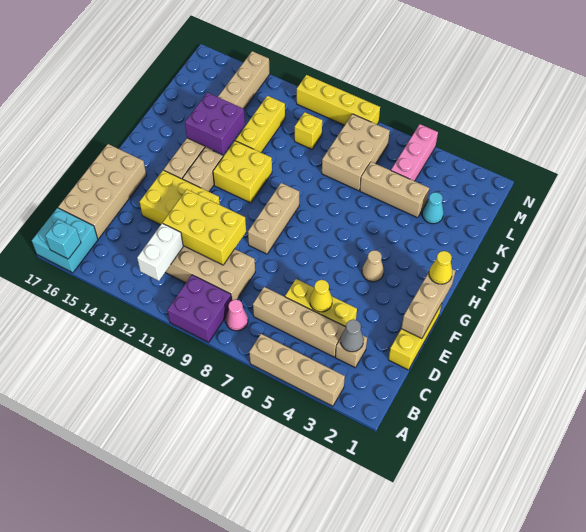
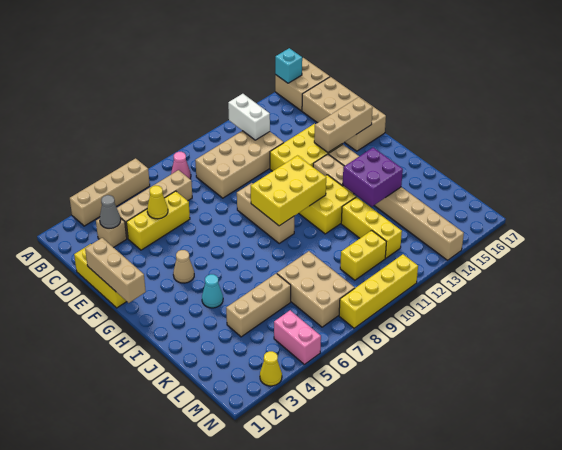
purple 2x2 brick [167,275,231,342] -> none
cyan 2x2 brick [32,208,98,273] -> tan 2x2 brick [275,58,330,111]
yellow 2x3 brick [163,190,246,265] -> yellow 2x3 brick moved to [251,155,326,226]
none -> tan 1x3 brick [314,97,373,153]
yellow 1x1 cone [429,251,452,284] -> yellow 1x1 cone moved to [260,351,282,386]
cyan 1x1 cone [422,192,443,224] -> cyan 1x1 cone moved to [202,274,223,308]
pink 1x3 brick [391,124,438,181] -> pink 1x2 brick [274,310,321,364]
yellow 1x1 brick [295,112,322,149] -> yellow 1x2 brick [340,230,386,280]

